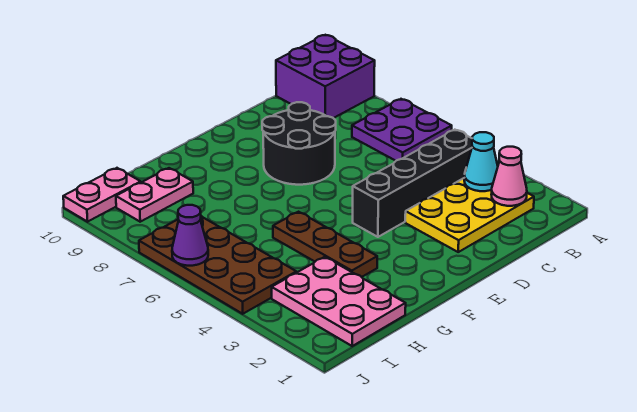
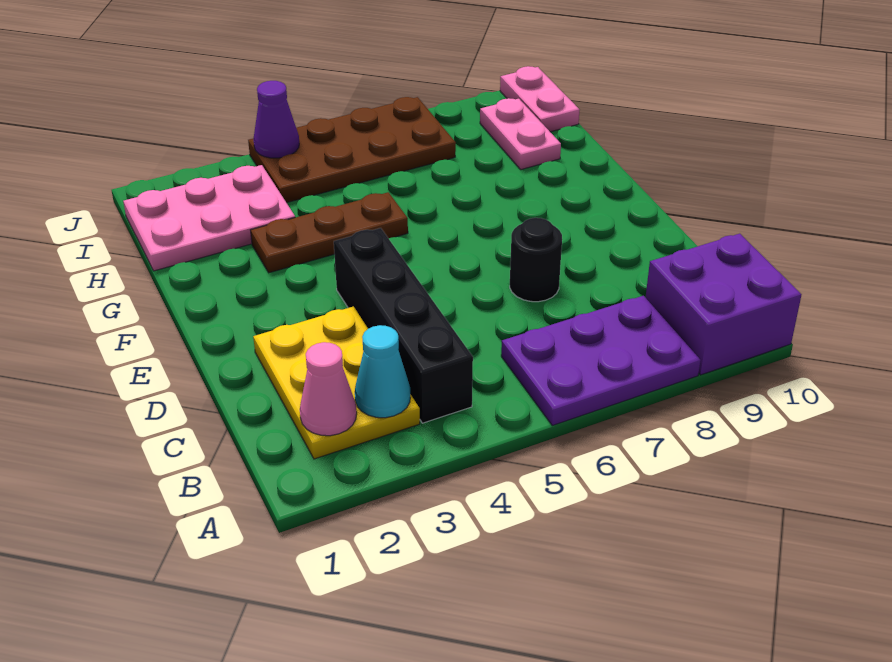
purple 2x2 plate [352,99,452,161] -> purple 2x3 plate [501,296,701,426]
black 2x2 round brick [262,102,336,185] -> black 1x1 round brick [510,218,562,302]
purple 1x1 cone [172,205,208,266] -> purple 1x1 cone moved to [253,81,299,158]

